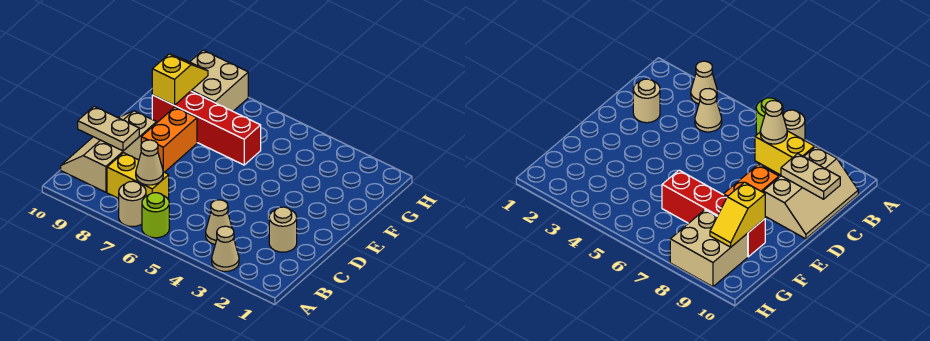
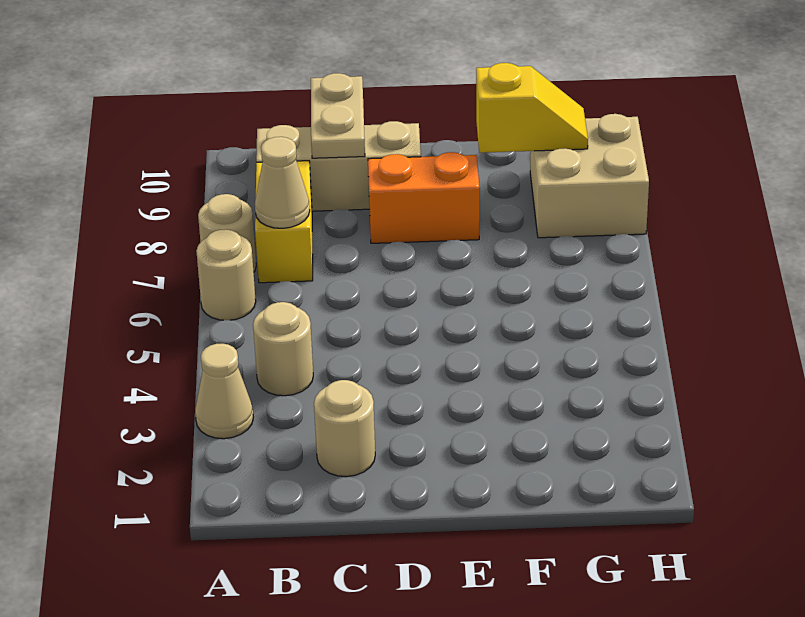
lime 1x1 round brick [142,193,169,238] -> tan 1x1 round brick [196,229,256,320]
tan 1x1 cone [206,200,232,244] -> tan 1x1 round brick [253,302,313,396]
red 1x4 brick [152,91,261,165] -> none

